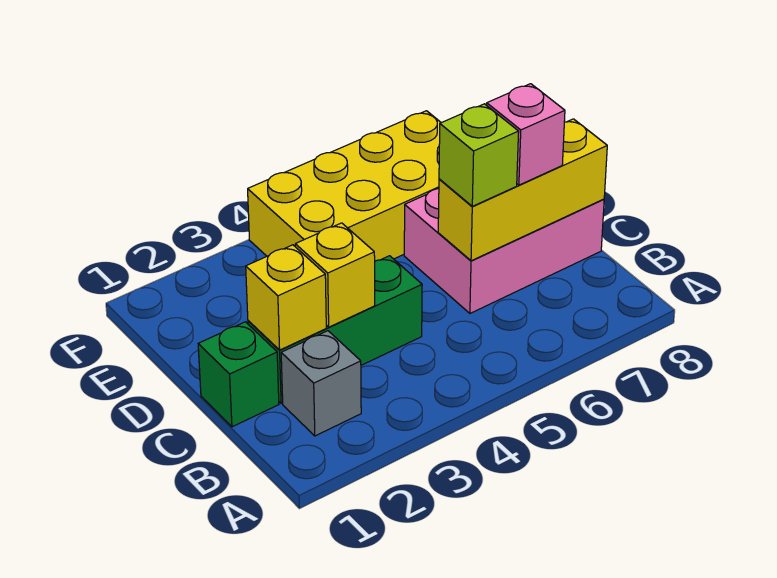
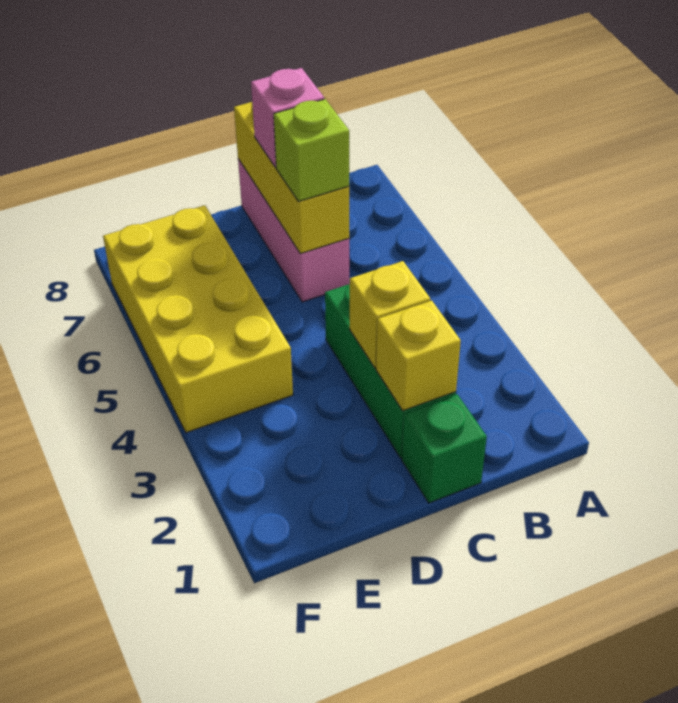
grey 1x1 brick [281,331,361,436] -> none
pink 2x3 brick [404,189,604,313] -> pink 1x3 brick [238,159,349,302]

